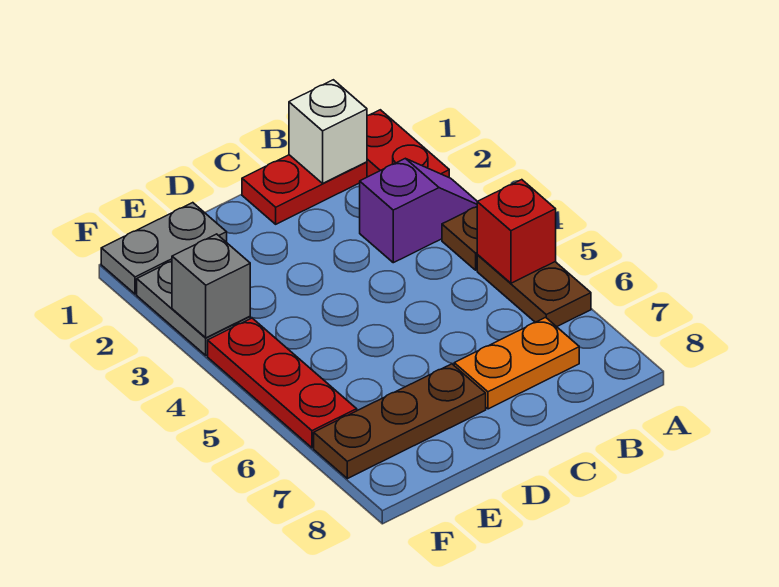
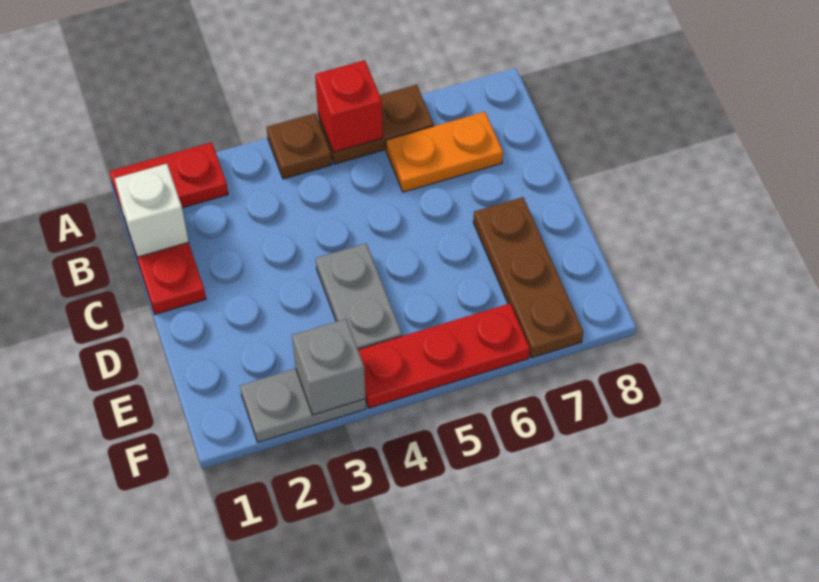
purple 1x2 slope [360,158,477,263] -> none
orange 1x2 plate [454,317,579,409] -> orange 1x2 plate turned to [386,112,503,192]
grey 1x2 plate [101,203,227,294] -> grey 1x2 plate moved to [316,243,402,349]

